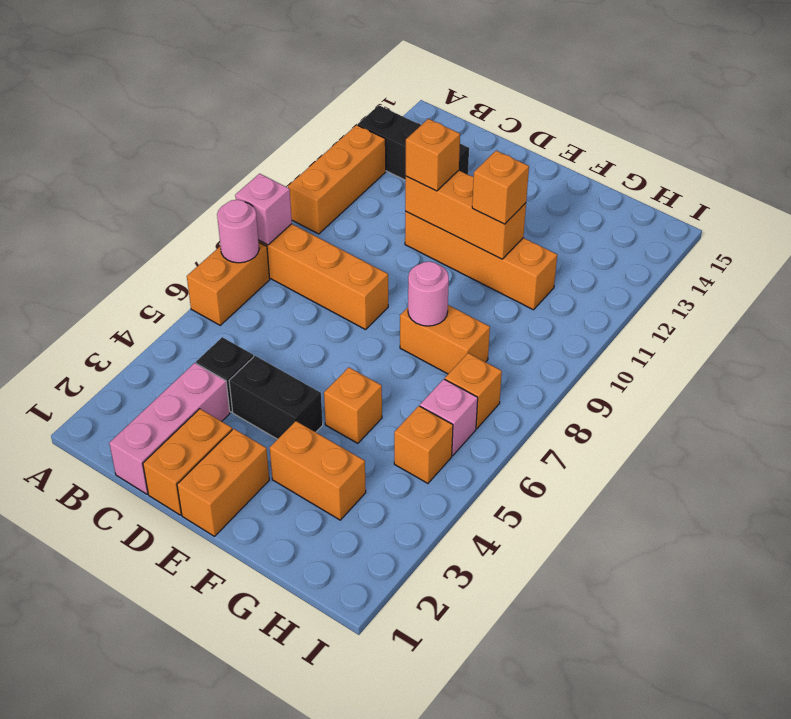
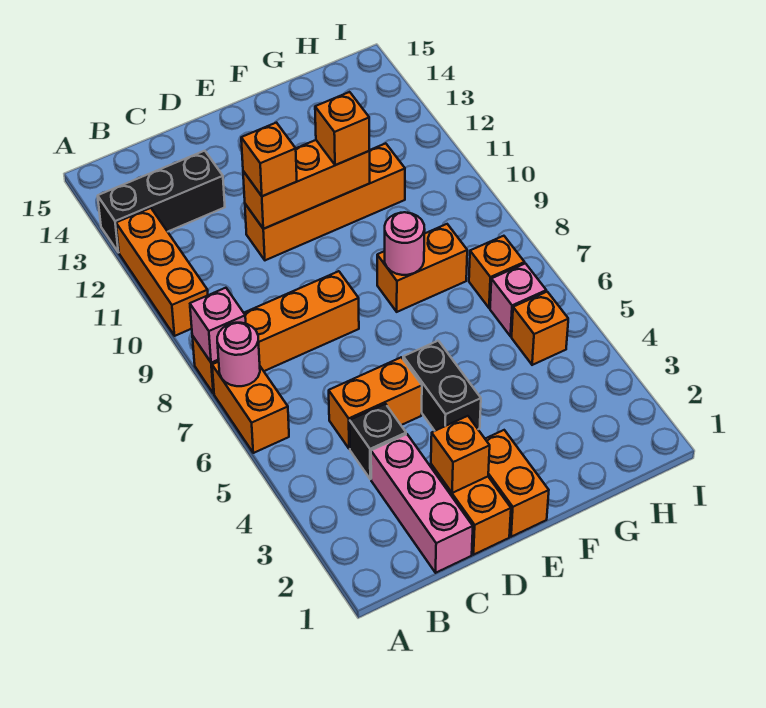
black 1x2 brick [229,356,323,439] -> black 1x2 brick turned to [403,341,481,431]
orange 1x2 brick [270,421,366,520] -> orange 1x2 brick moved to [329,357,422,449]
orange 1x1 brick [324,367,382,443] -> orange 1x1 brick moved to [431,416,490,493]

